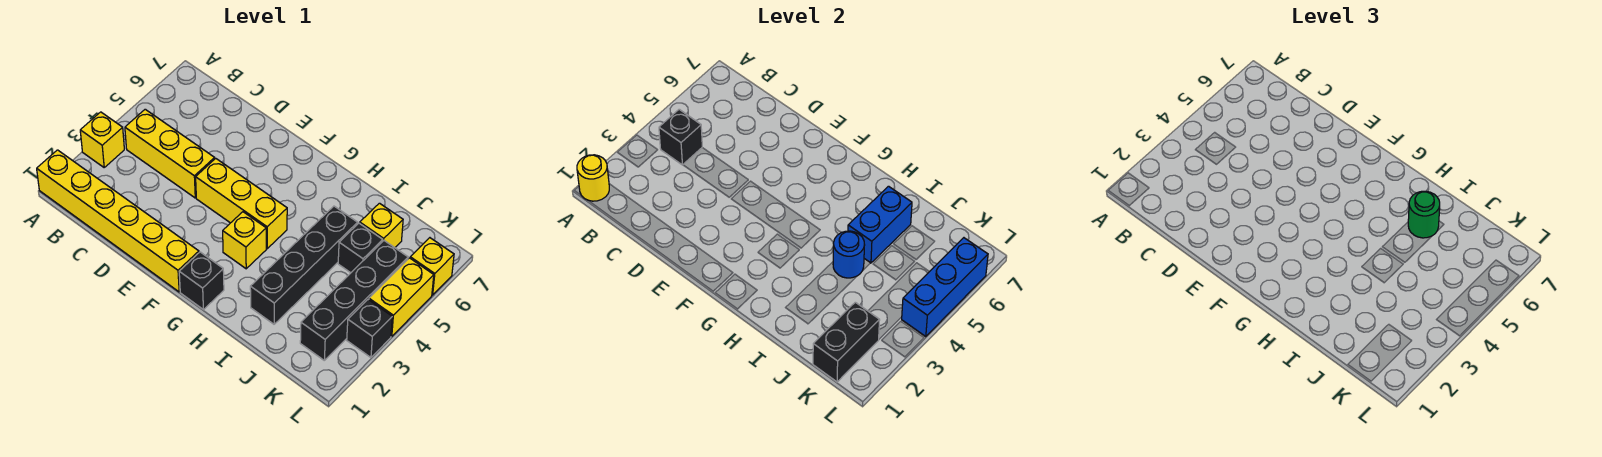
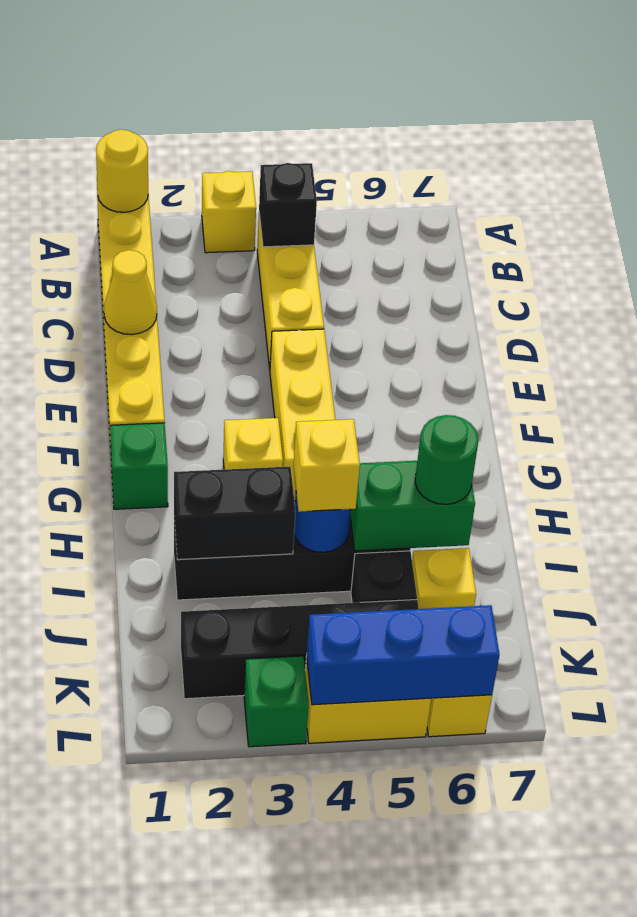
none -> yellow 1x1 cone [104,250,157,335]
black 1x1 brick [179,252,224,310] -> green 1x1 brick [110,423,168,509]
none -> yellow 1x1 brick [294,419,360,512]
blue 1x2 brick [848,186,912,263] -> green 1x2 brick [350,461,475,551]
black 1x2 brick [813,302,880,382] -> black 1x2 brick moved to [174,467,296,560]
black 1x1 brick [347,300,392,357] -> green 1x1 brick [244,656,309,747]

